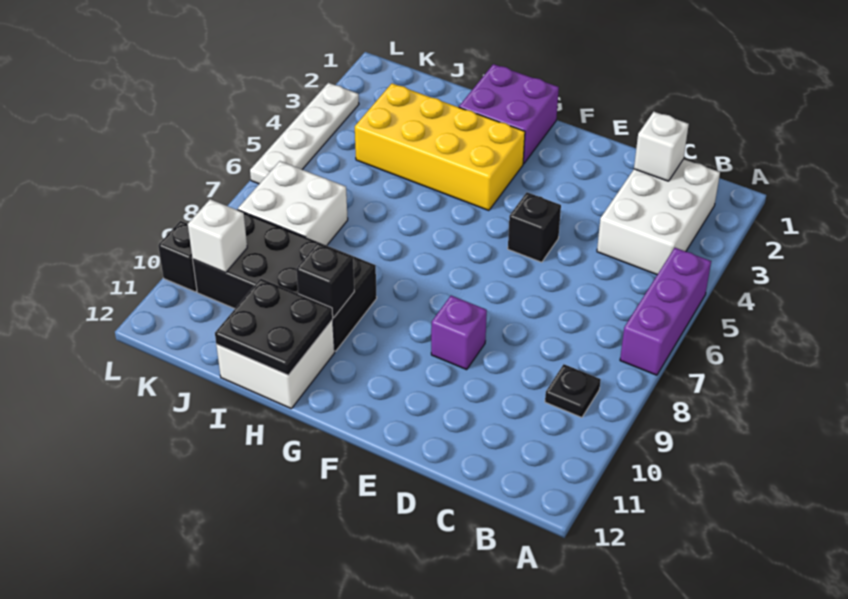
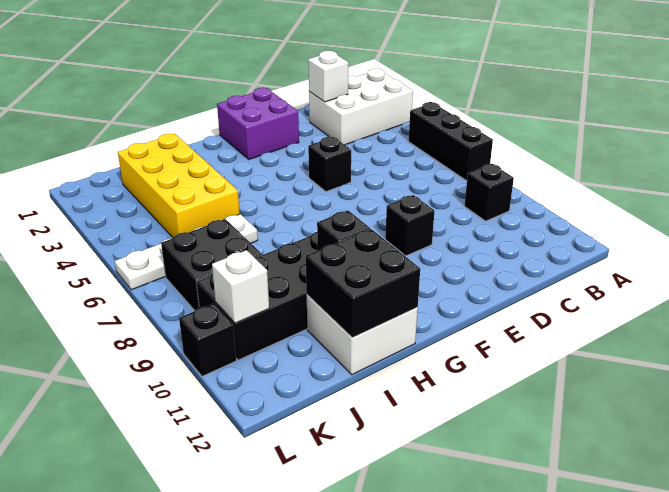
purple 1x3 brick [620,248,711,375] -> black 1x3 brick [409,102,493,181]
white 2x3 brick [597,159,720,275] -> white 2x3 brick turned to [309,69,413,145]
black 1x1 plate [545,364,601,418] -> black 1x1 brick [465,164,514,221]
purple 1x1 brick [431,296,487,370] -> black 1x1 brick [385,195,434,256]
purple 2x2 brick [459,64,559,164] -> purple 2x2 brick moved to [217,88,299,159]
yellow 2x4 brick [355,83,525,211] -> yellow 2x4 brick turned to [118,134,240,238]
black 2x2 plate [215,279,333,375] -> black 2x2 brick [306,229,420,338]
white 2x2 brick [238,161,348,245] -> black 2x2 brick [161,219,262,310]
white 1x4 plate [250,83,359,184] -> white 1x4 plate turned to [115,214,258,290]

